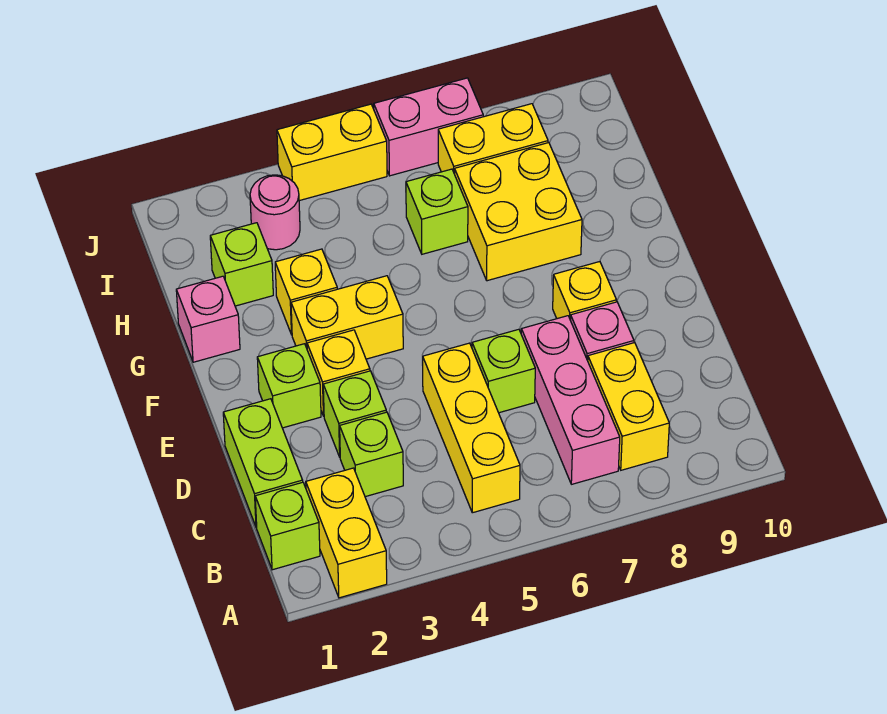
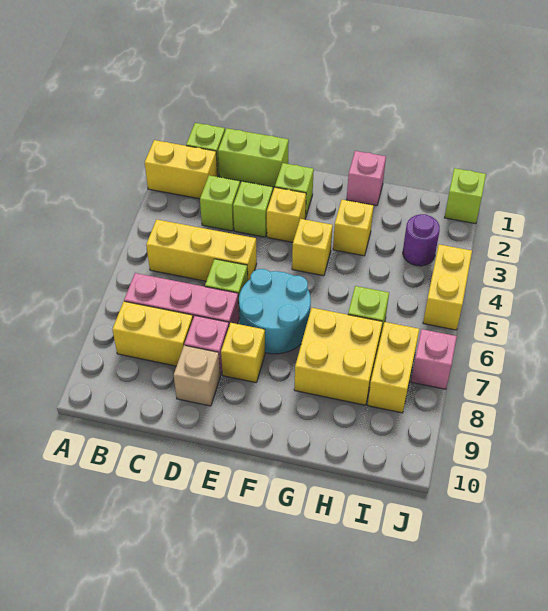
none -> tan 1x1 brick [173,345,220,406]
none -> cyan 2x2 round brick [239,269,311,354]
yellow 1x2 brick [291,276,403,359] -> yellow 1x1 brick [292,219,333,276]
lime 1x1 brick [210,223,273,306] -> lime 1x1 brick moved to [445,168,486,224]
pink 1x1 round brick [250,175,300,250] -> purple 1x1 round brick [403,214,440,266]
pink 1x2 brick [374,78,483,176] -> pink 1x1 brick [411,329,457,389]

